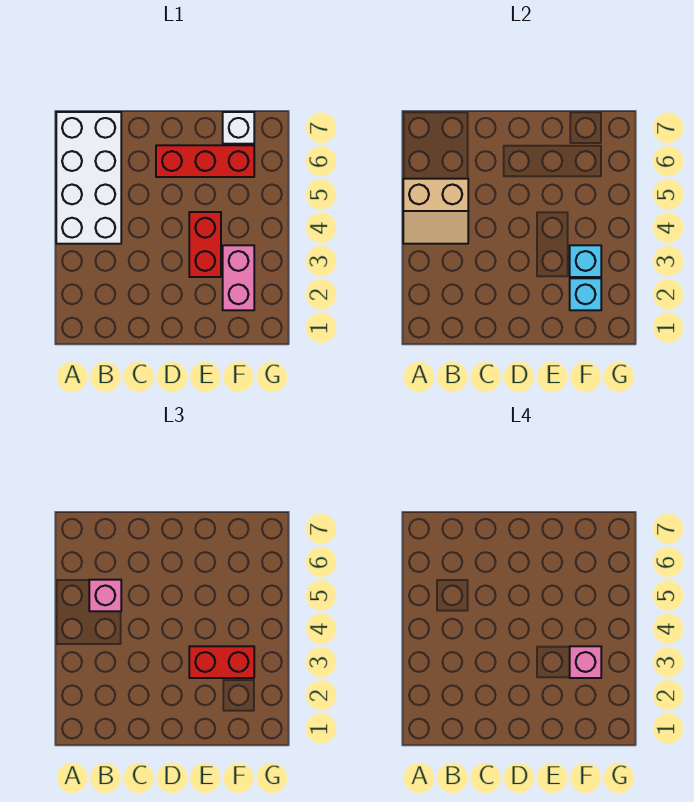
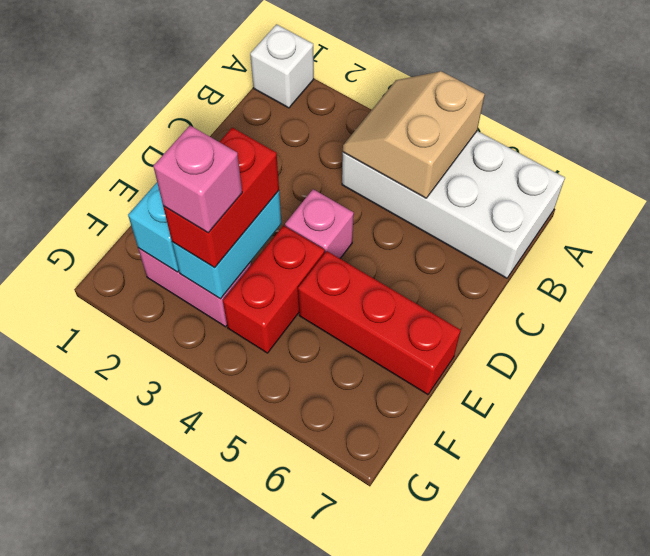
pink 1x1 brick [89,580,121,611] -> pink 1x1 brick moved to [285,189,354,258]
red 1x3 brick [156,145,254,177] -> red 1x3 brick turned to [298,251,461,395]
red 1x2 brick [189,212,221,277] -> red 1x2 brick turned to [223,226,325,353]
cyan 1x1 brick [570,245,601,277] -> cyan 1x2 brick [172,191,281,299]
white 1x1 brick [223,112,254,144] -> white 1x1 brick moved to [250,24,314,108]

